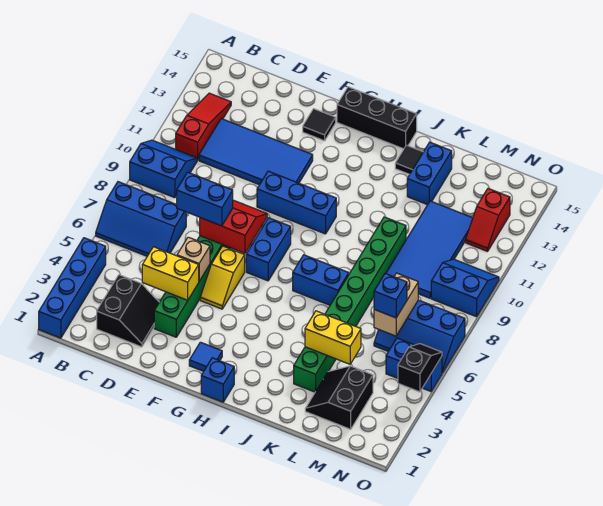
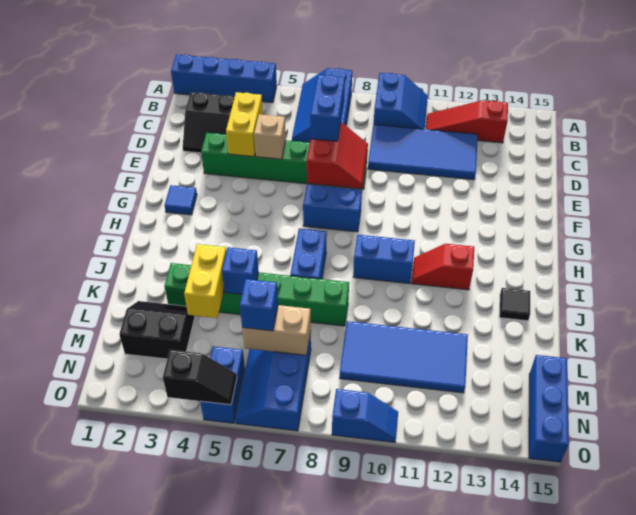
red 1x3 slope [176,93,231,160] -> red 1x3 slope turned to [426,100,508,143]
blue 2x4 tile [199,119,313,185] -> blue 2x4 tile turned to [368,124,478,180]
yellow 1x2 slope [200,246,245,309] -> none
blue 1x3 brick [257,171,336,234] -> blue 1x3 brick moved to [529,355,569,462]
black 1x1 tile [303,109,336,141] -> none
black 1x3 brick [337,87,417,149] -> none
blue 1x1 brick [201,358,234,402] -> blue 1x1 brick moved to [222,247,259,295]
green 1x8 brick [294,217,406,392] -> green 1x6 brick [164,263,349,326]
blue 1x2 brick [407,142,452,205] -> blue 1x2 brick moved to [353,235,415,284]
blue 2x2 slope [431,259,499,317] -> blue 1x2 slope [332,389,398,443]
red 1x2 slope [466,189,510,251] -> red 1x2 slope moved to [412,244,474,290]

